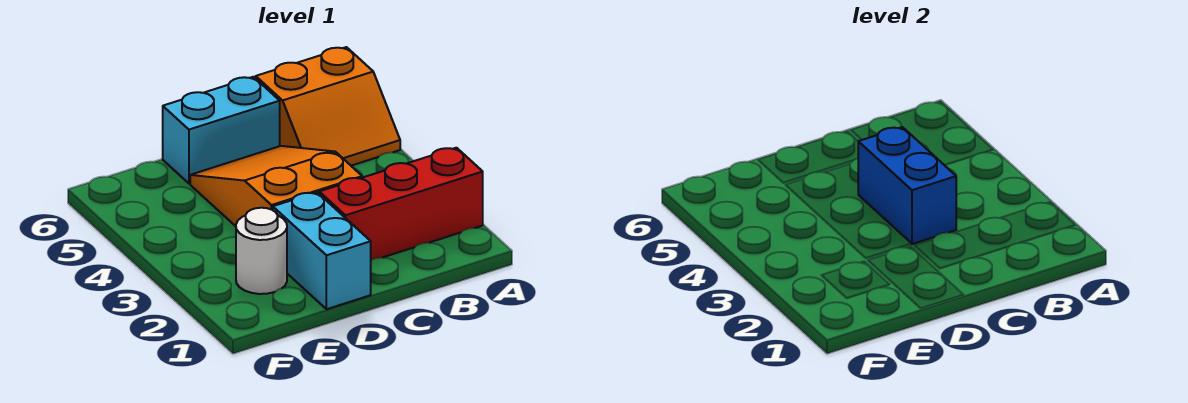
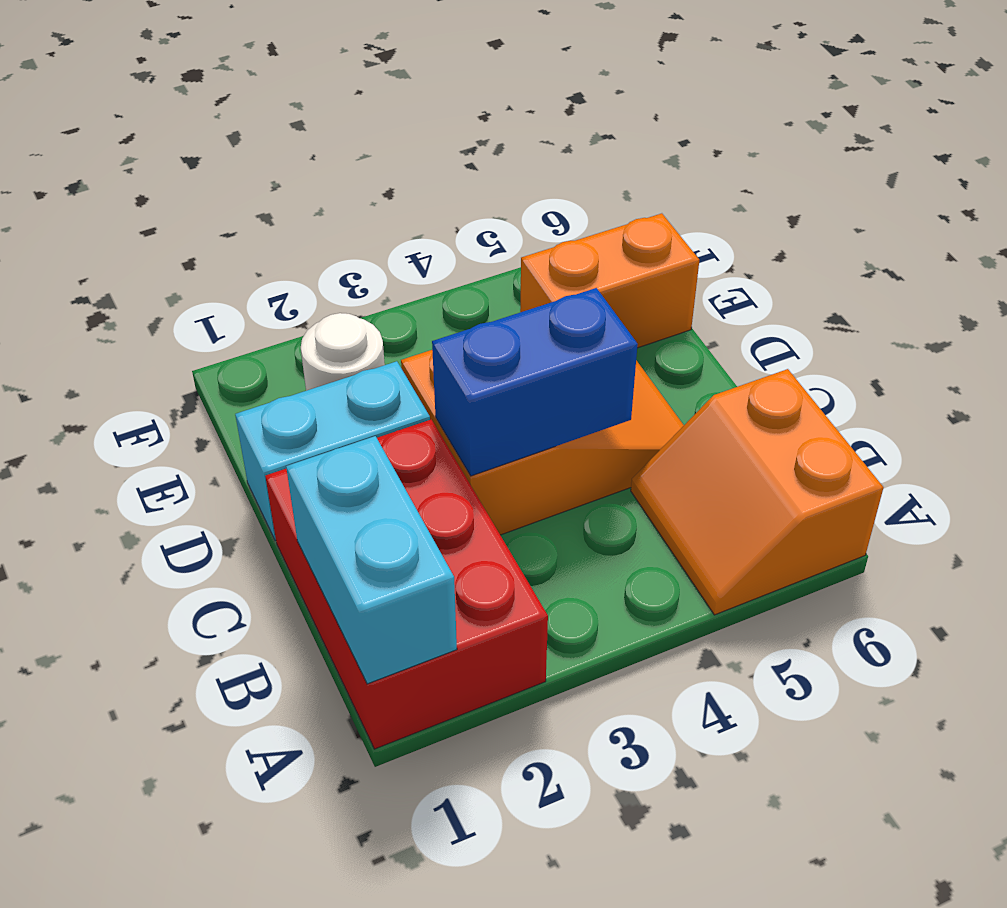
red 1x3 brick [319,148,483,260] -> red 2x3 brick [265,419,548,749]
cyan 1x2 brick [163,77,280,184] -> cyan 1x2 brick moved to [286,436,457,684]
none -> orange 1x2 brick [520,213,699,348]

